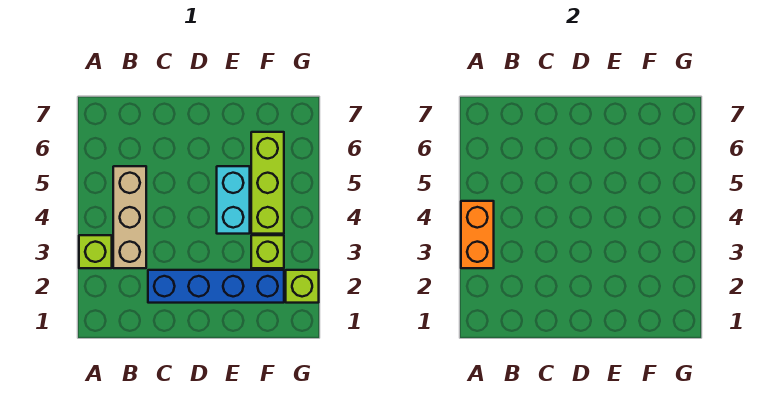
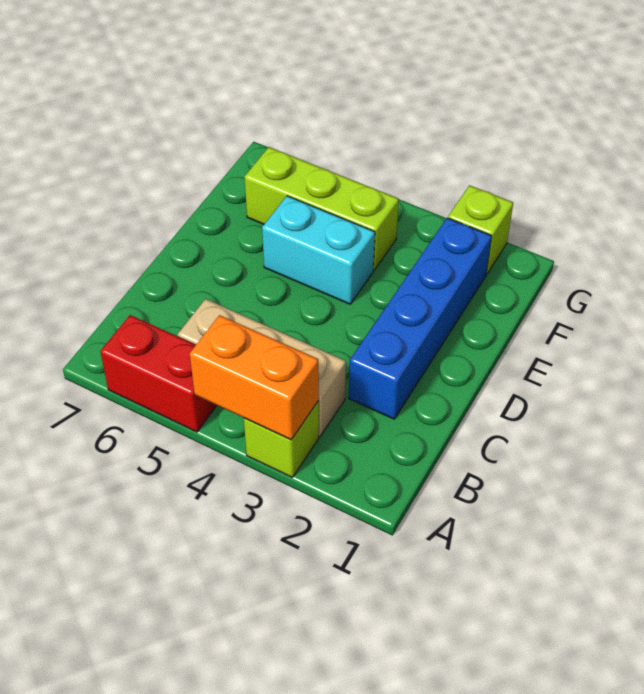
none -> red 1x2 brick [100,315,217,432]
lime 1x1 brick [251,235,284,268] -> none

